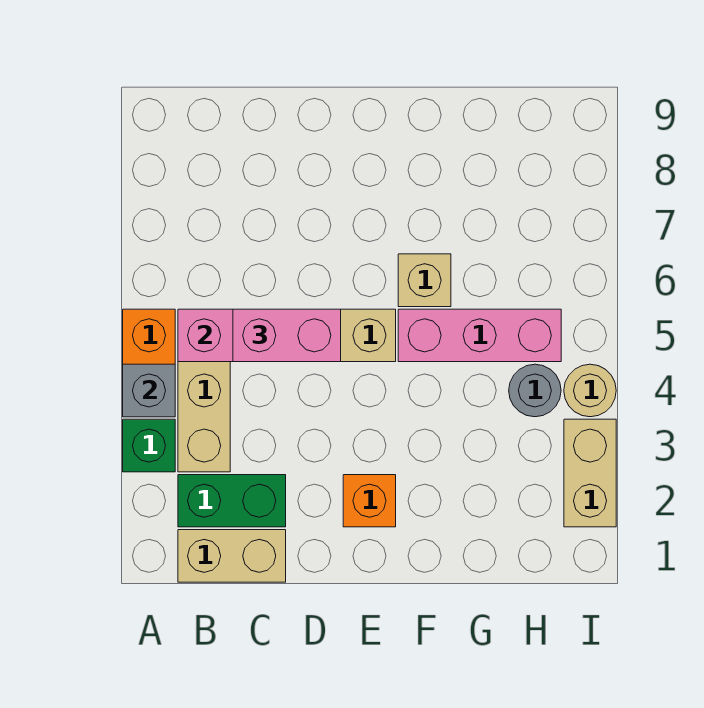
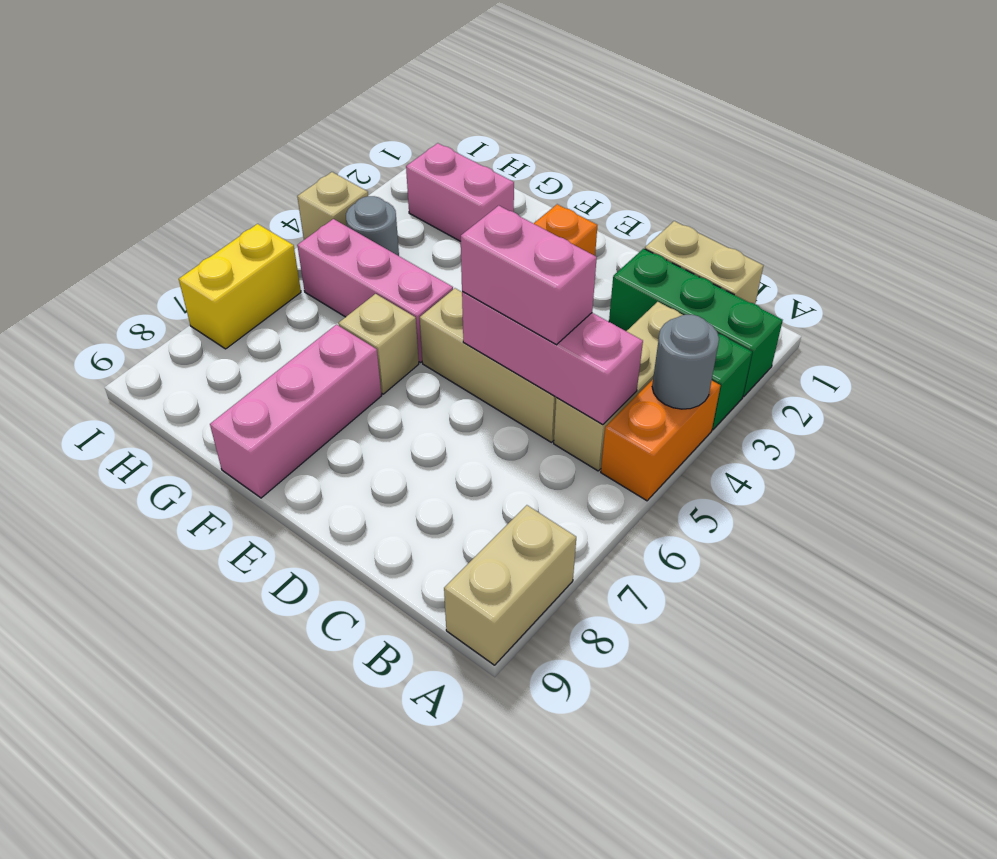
grey 1x1 brick [123,364,175,417] -> grey 1x1 round brick [652,315,719,409]
green 1x2 brick [178,475,286,527] -> green 1x3 brick [609,249,783,397]
none -> pink 1x3 brick [210,325,382,498]
none -> pink 1x2 brick [406,143,514,241]
tan 1x2 brick [564,419,616,527] -> tan 1x2 brick moved to [444,505,576,665]
tan 1x1 round brick [564,364,616,417] -> tan 1x1 brick [297,172,368,240]
none -> yellow 1x2 brick [179,224,301,349]

